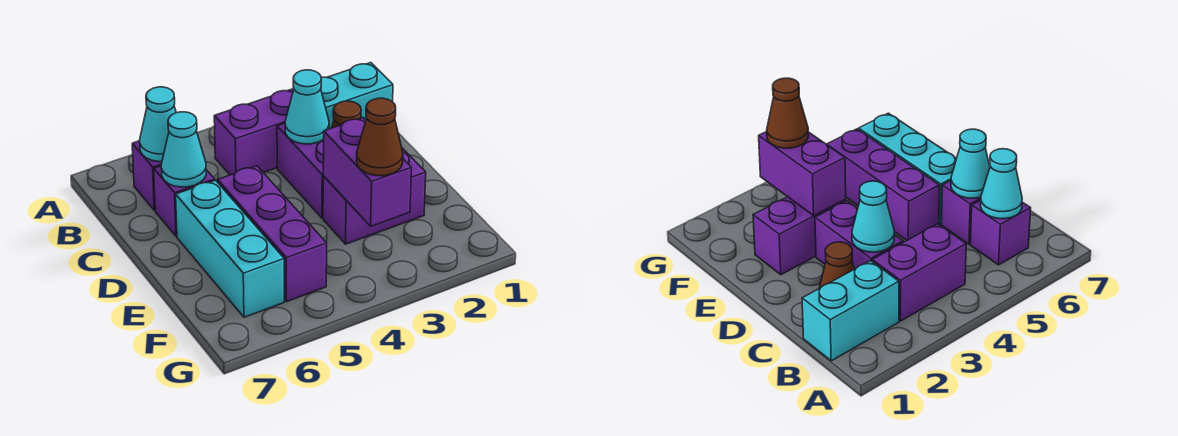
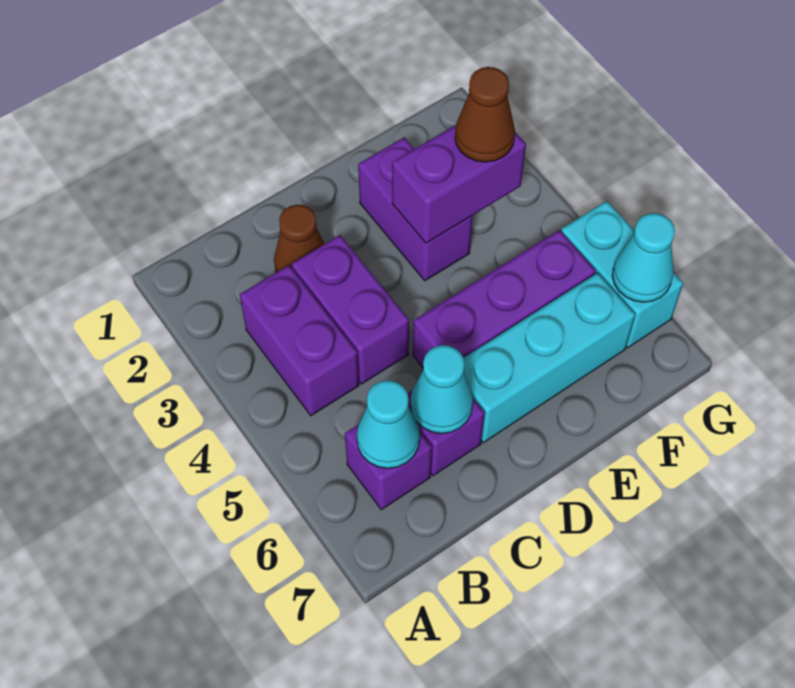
cyan 1x2 brick [321,63,393,129] -> cyan 1x2 brick moved to [561,201,683,348]
purple 1x2 brick [277,123,330,218] -> purple 1x2 brick turned to [292,235,409,384]
cyan 1x1 cone [285,70,329,144] -> cyan 1x1 cone moved to [612,213,675,302]

